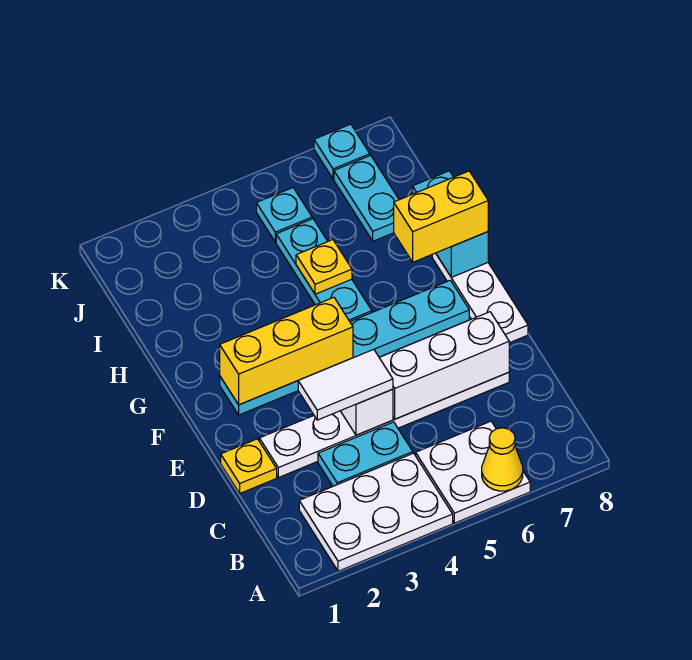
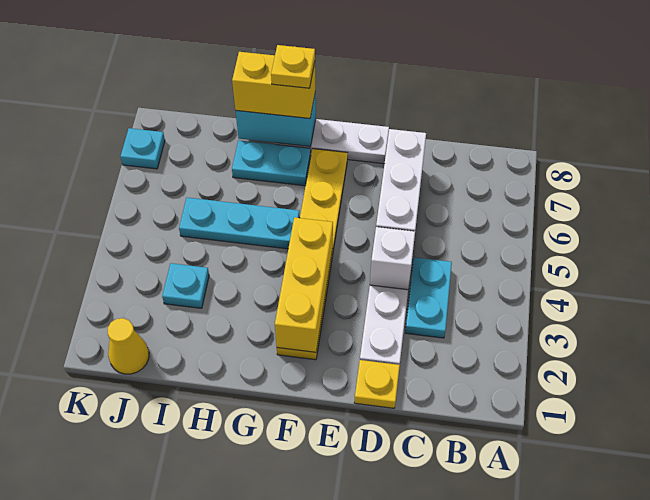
white 2x3 plate [299,453,453,571] -> none
white 2x2 plate [416,421,530,523] -> none
yellow 1x1 cone [482,428,523,491] -> yellow 1x1 cone moved to [108,318,149,374]
white 1x2 tile [298,349,393,420] -> none
cyan 1x6 plate [220,280,469,415] -> yellow 1x6 plate [277,149,348,360]
yellow 1x2 brick [394,171,488,262] -> yellow 1x2 brick turned to [232,52,315,118]
yellow 1x1 plate [296,240,352,294] -> yellow 1x1 plate moved to [271,45,315,88]
cyan 1x2 plate [334,155,399,241] -> cyan 1x2 plate moved to [232,140,311,186]
cyan 1x1 plate [256,188,312,242] -> cyan 1x1 plate moved to [162,263,209,308]

